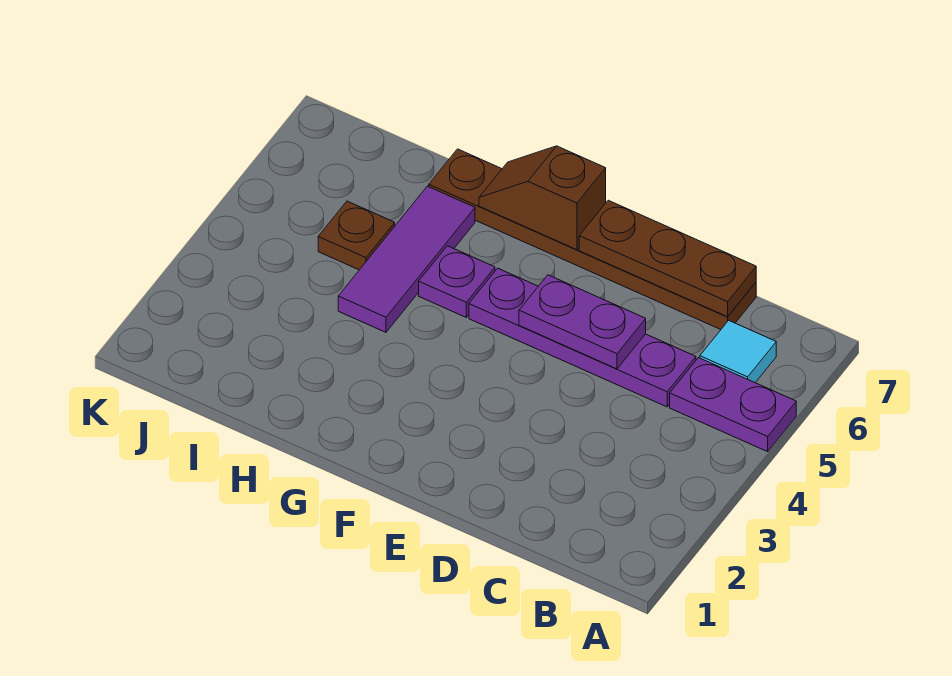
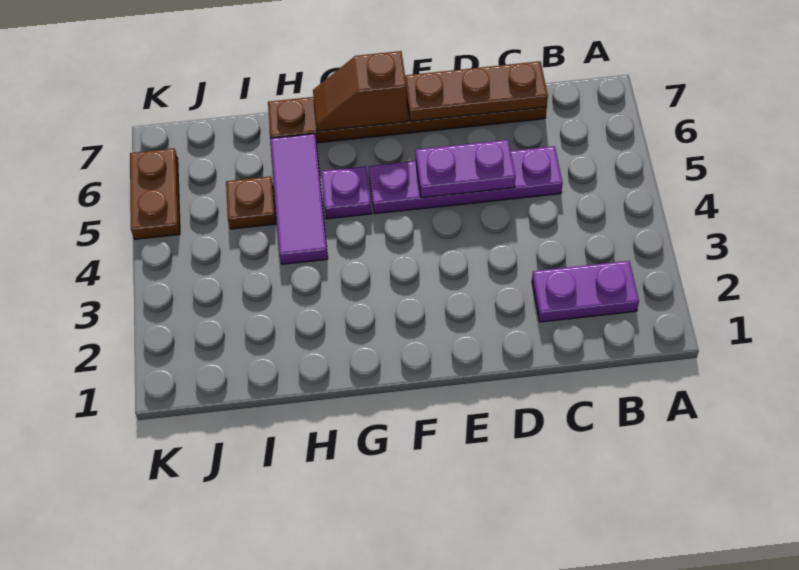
purple 1x2 plate [670,358,796,452] -> purple 1x2 plate moved to [532,261,639,322]
cyan 1x1 tile [700,320,776,383] -> none
none -> brown 1x2 plate [130,148,180,239]

